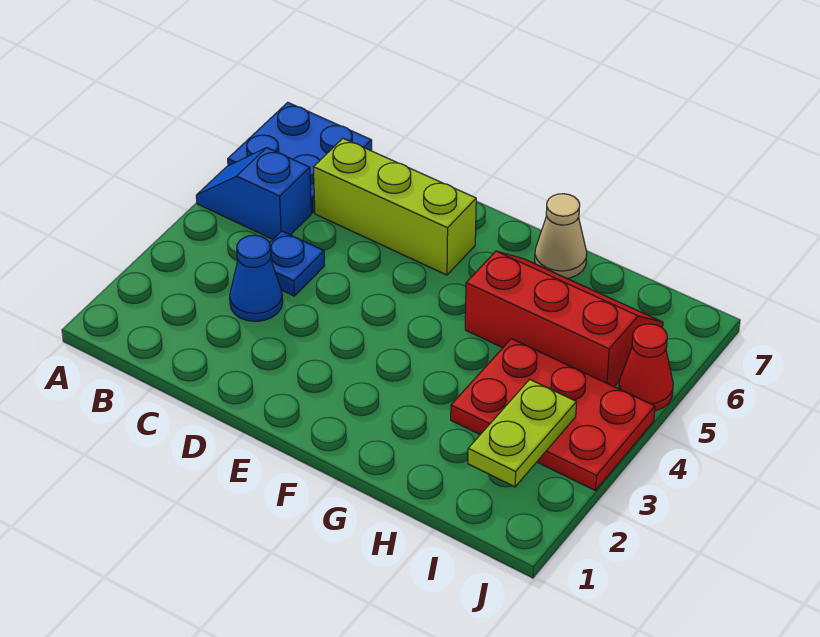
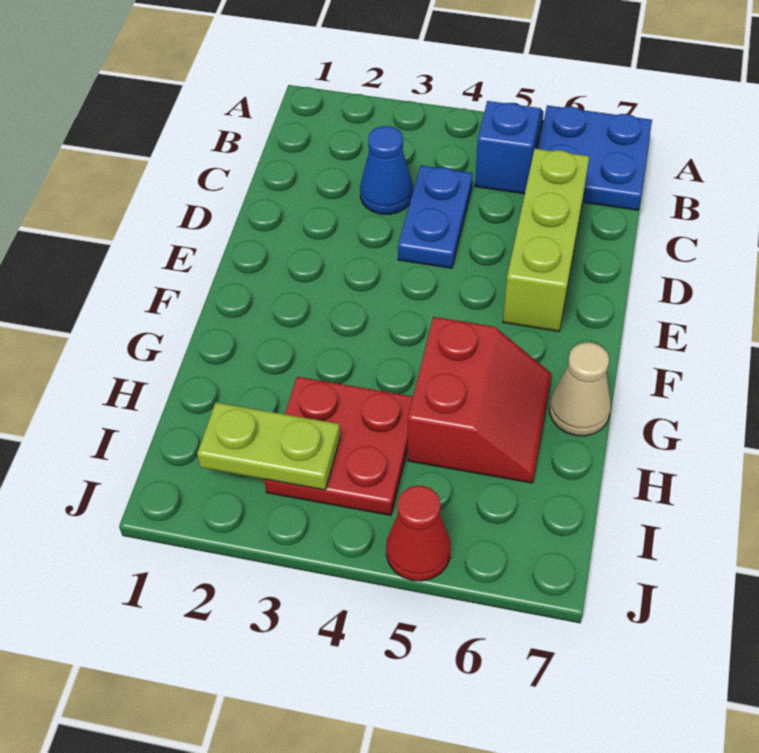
blue 1x1 plate [269,231,325,296] -> blue 1x2 plate [398,166,473,268]
red 2x3 slope [465,251,663,387] -> red 2x2 slope [408,317,552,483]
red 2x3 plate [451,339,655,491] -> red 2x2 plate [264,377,413,515]

